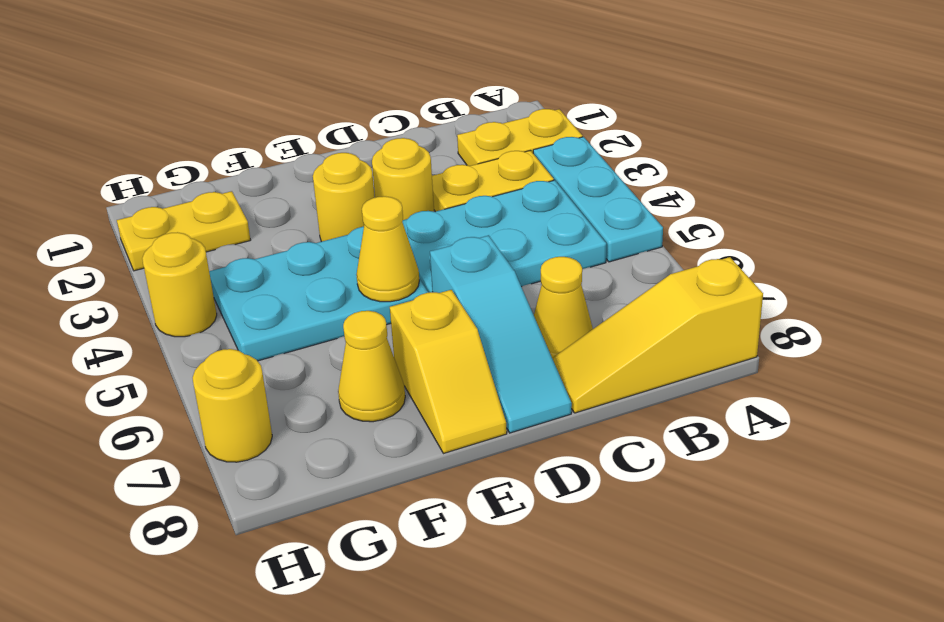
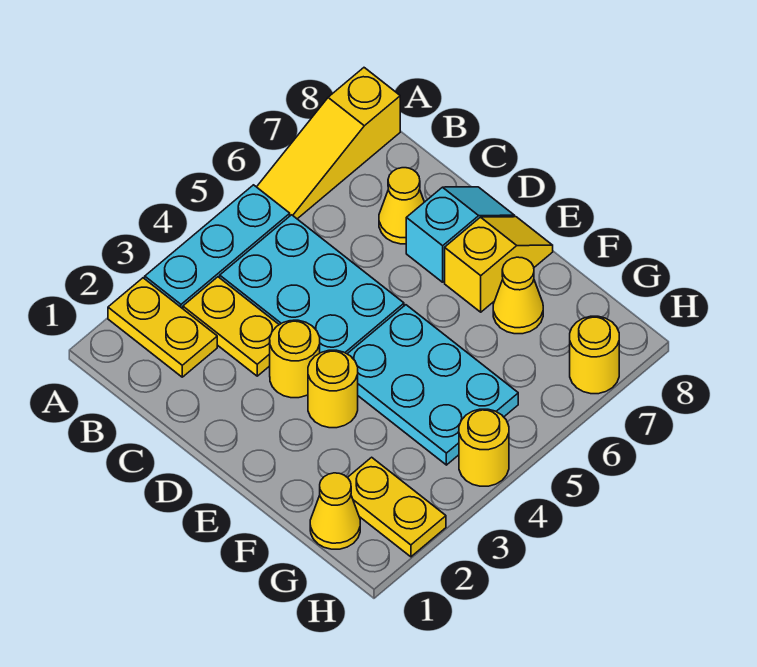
yellow 1x3 slope [552,257,763,413] -> yellow 1x3 slope turned to [257,68,400,219]
cyan 1x3 slope [430,235,572,433] -> cyan 1x2 slope [406,187,515,282]
yellow 1x1 cone [356,196,419,302] -> yellow 1x1 cone moved to [310,473,360,549]

